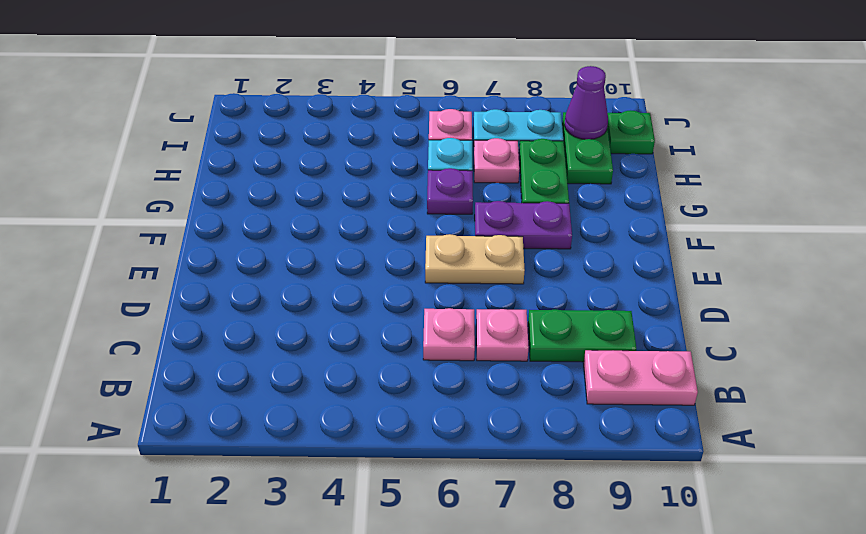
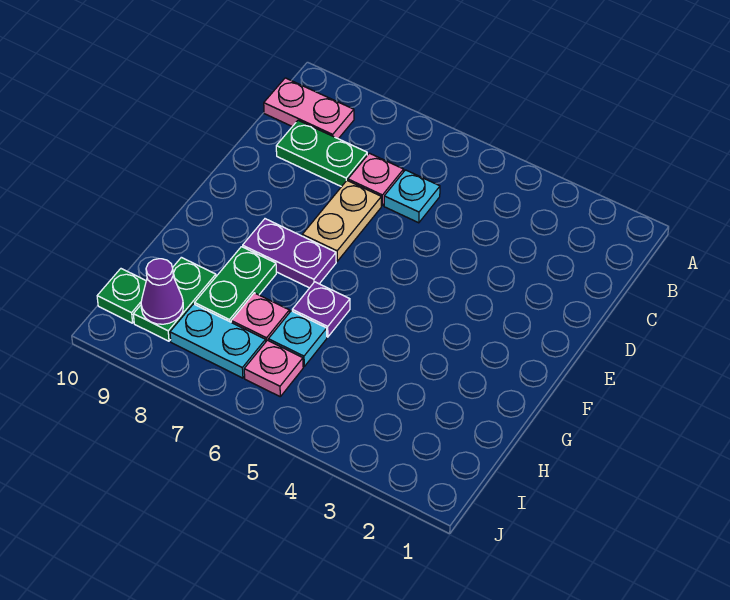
pink 1x1 plate [423,308,475,361] -> cyan 1x1 plate [384,170,440,223]
tan 1x2 plate [425,234,525,284] -> tan 1x2 plate turned to [302,181,381,261]

